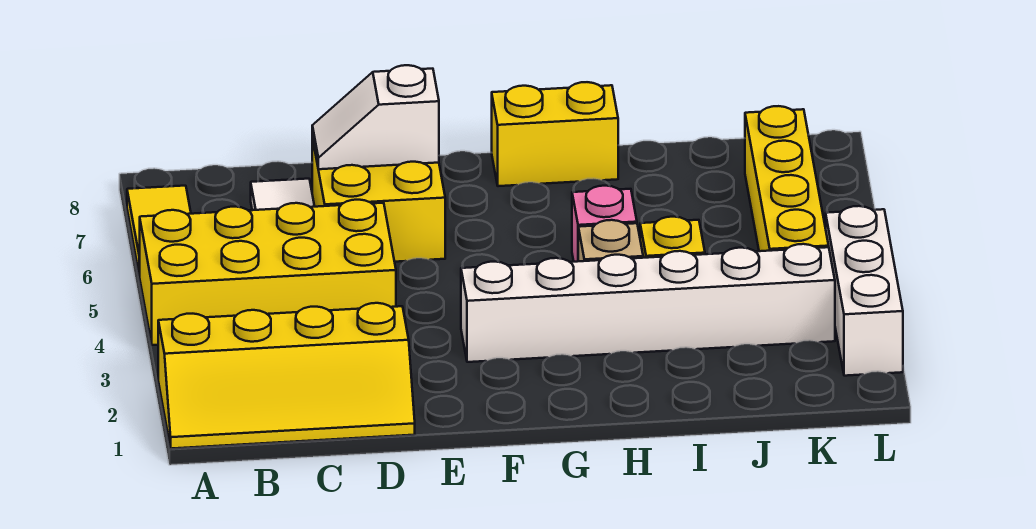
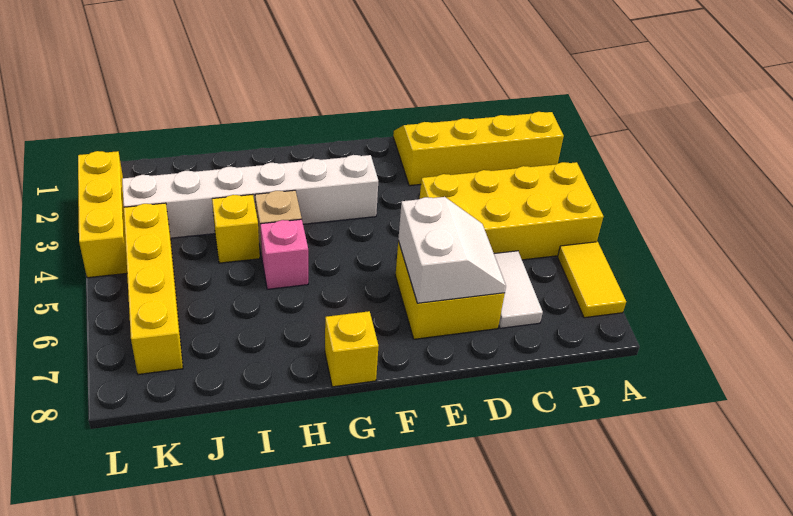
white 1x2 slope [312,65,439,169] -> white 2x2 slope [398,197,506,303]
yellow 1x2 brick [492,82,618,186] -> yellow 1x1 brick [325,311,378,387]
white 1x3 brick [826,206,903,376] -> yellow 1x3 brick [78,151,127,278]

